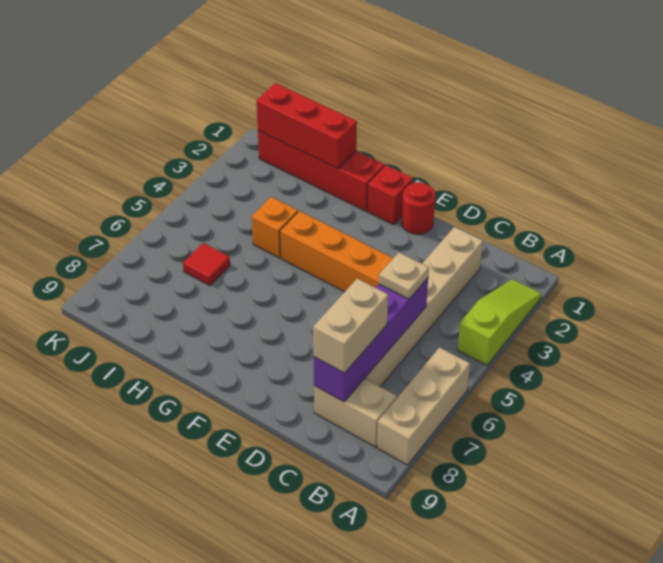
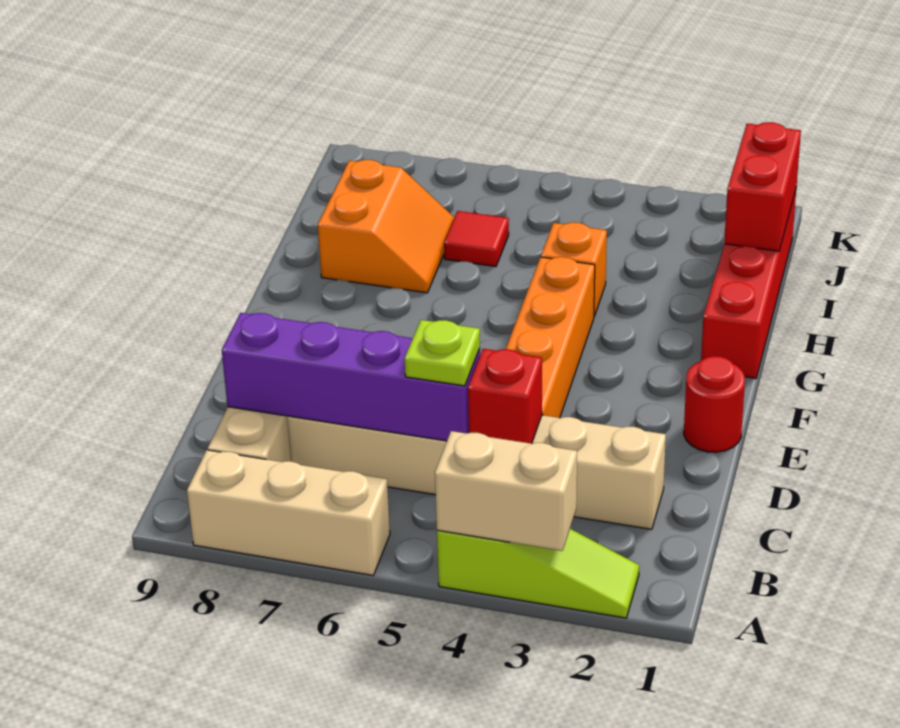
tan 1x1 plate [379,253,429,299] -> lime 1x1 plate [405,320,480,386]
tan 1x2 brick [313,279,388,373] -> tan 1x2 brick moved to [435,431,577,551]
red 1x1 brick [367,165,413,225] -> red 1x1 brick moved to [468,349,542,444]
red 1x3 brick [256,83,357,169] -> red 1x2 brick [724,122,801,251]
none -> orange 2x2 slope [318,160,454,293]

